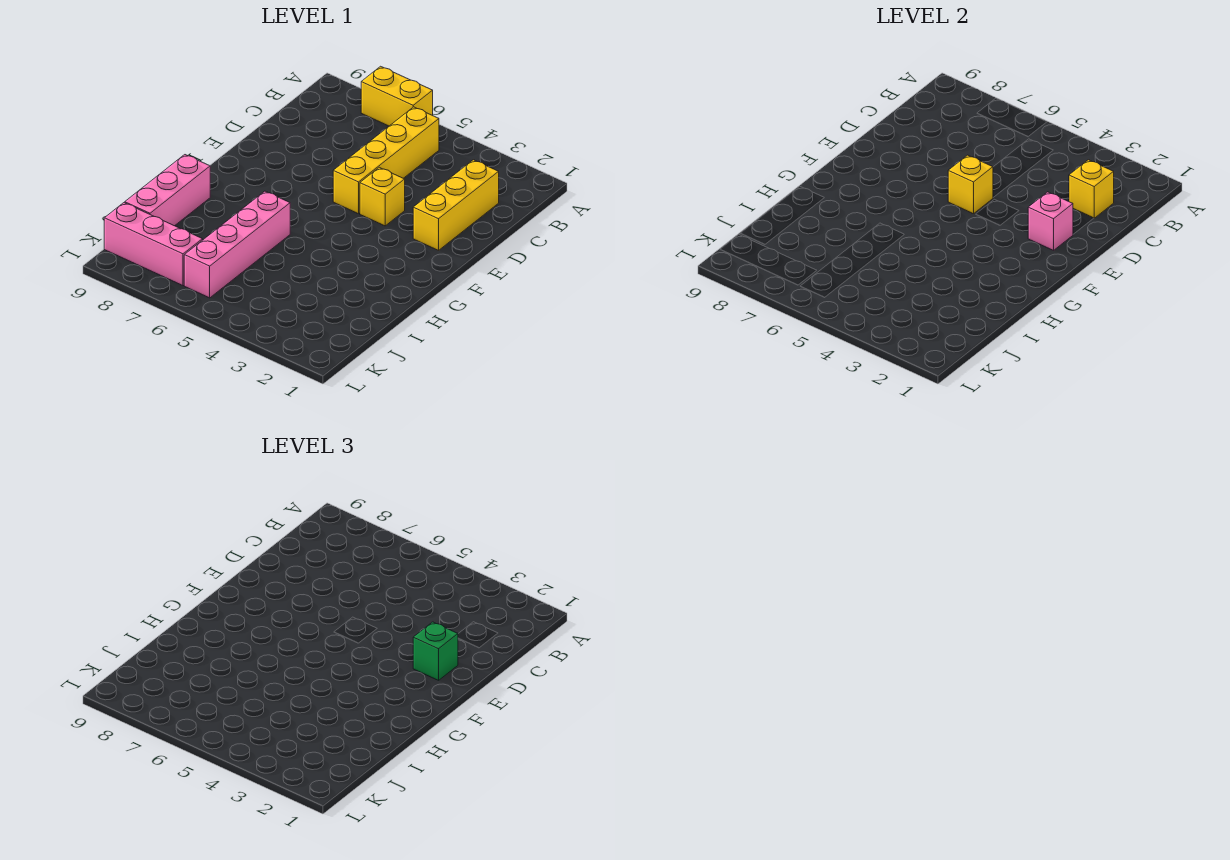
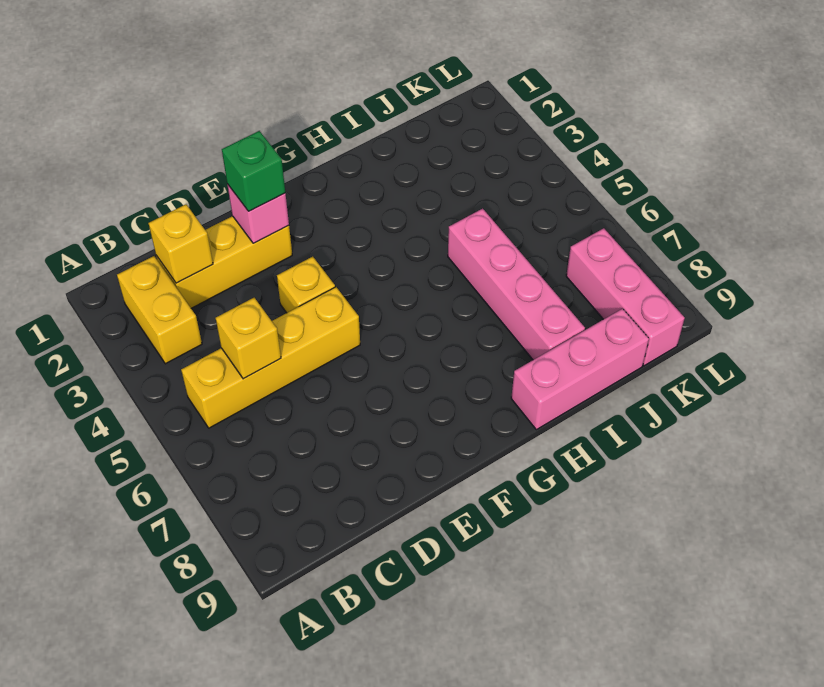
yellow 1x2 brick [361,66,433,126] -> yellow 1x2 brick moved to [117,256,202,364]
yellow 1x1 brick [948,155,993,214] -> yellow 1x1 brick moved to [216,298,281,379]
pink 1x4 brick [184,191,290,298] -> pink 1x4 brick turned to [448,209,585,360]

